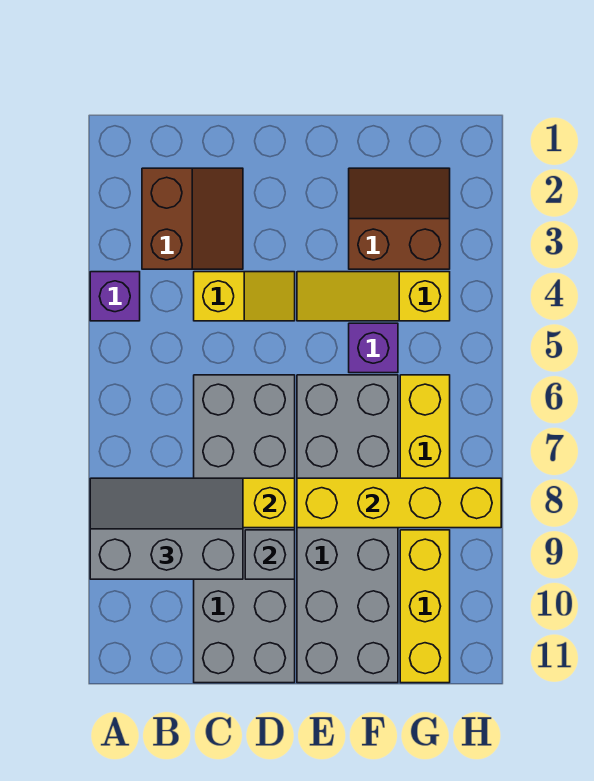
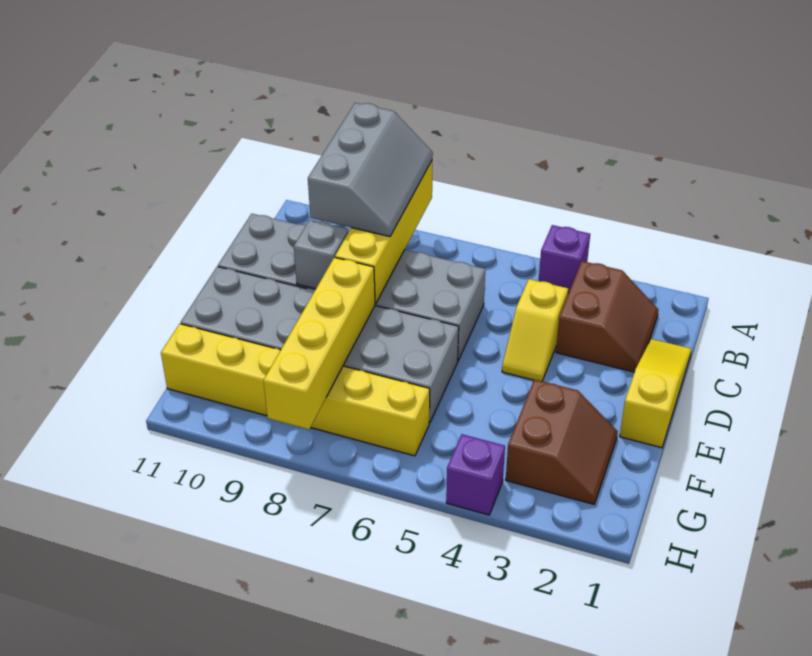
brown 2x2 slope [142,168,243,269] -> brown 2x2 slope turned to [556,261,658,372]
yellow 1x3 slope [297,272,450,321] -> yellow 1x3 slope moved to [620,339,691,448]
purple 1x1 brick [349,323,398,373] -> purple 1x1 brick moved to [446,434,505,515]

